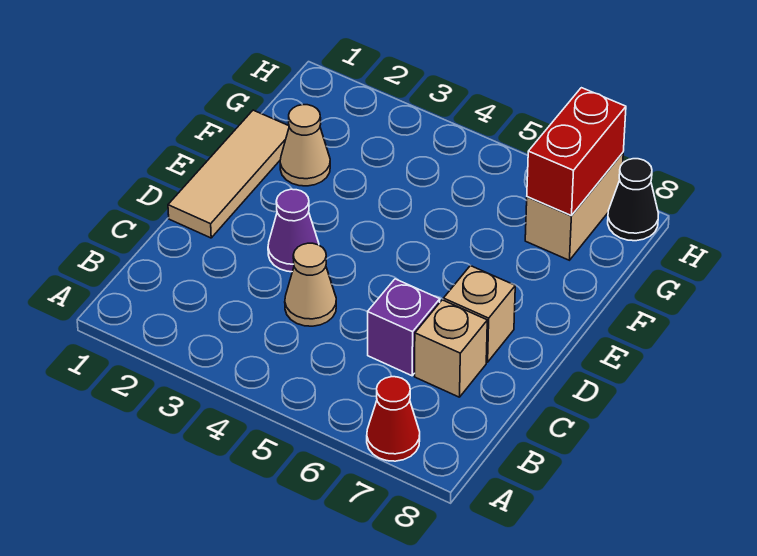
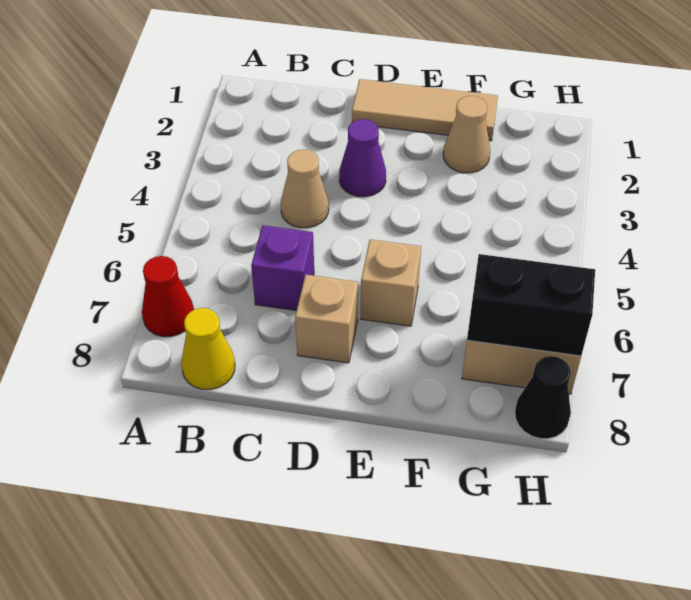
none -> yellow 1x1 cone [181,308,235,390]
tan 1x1 brick [415,300,487,397] -> tan 1x1 brick moved to [361,239,421,326]
red 1x2 brick [527,88,626,216] -> black 1x2 brick [467,254,595,356]

